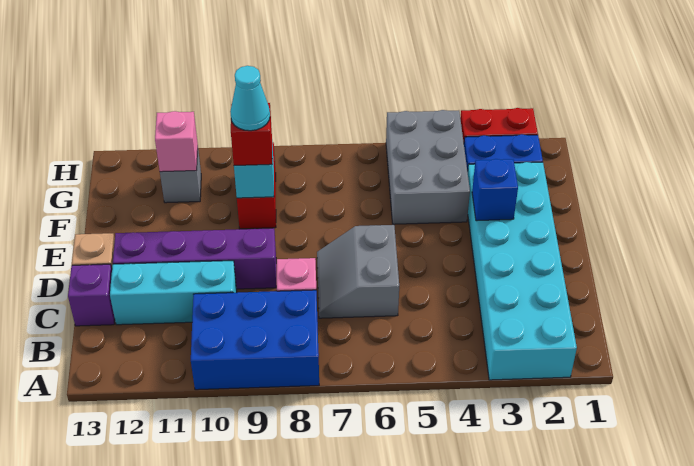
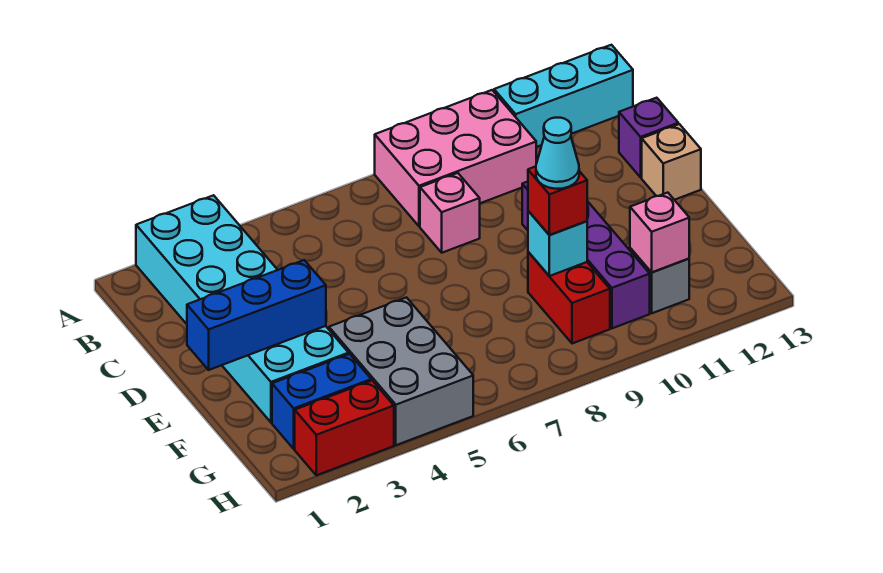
blue 2x3 brick [191,290,319,390] -> pink 2x3 brick [375,90,536,226]
grey 2x2 slope [317,225,399,318] -> none
cyan 1x3 brick [110,261,237,325] -> cyan 1x3 brick moved to [494,45,633,147]
purple 1x4 brick [113,228,276,289] -> purple 1x4 brick turned to [522,182,650,328]
blue 1x1 brick [472,159,518,221] -> blue 1x3 brick [187,260,326,370]

